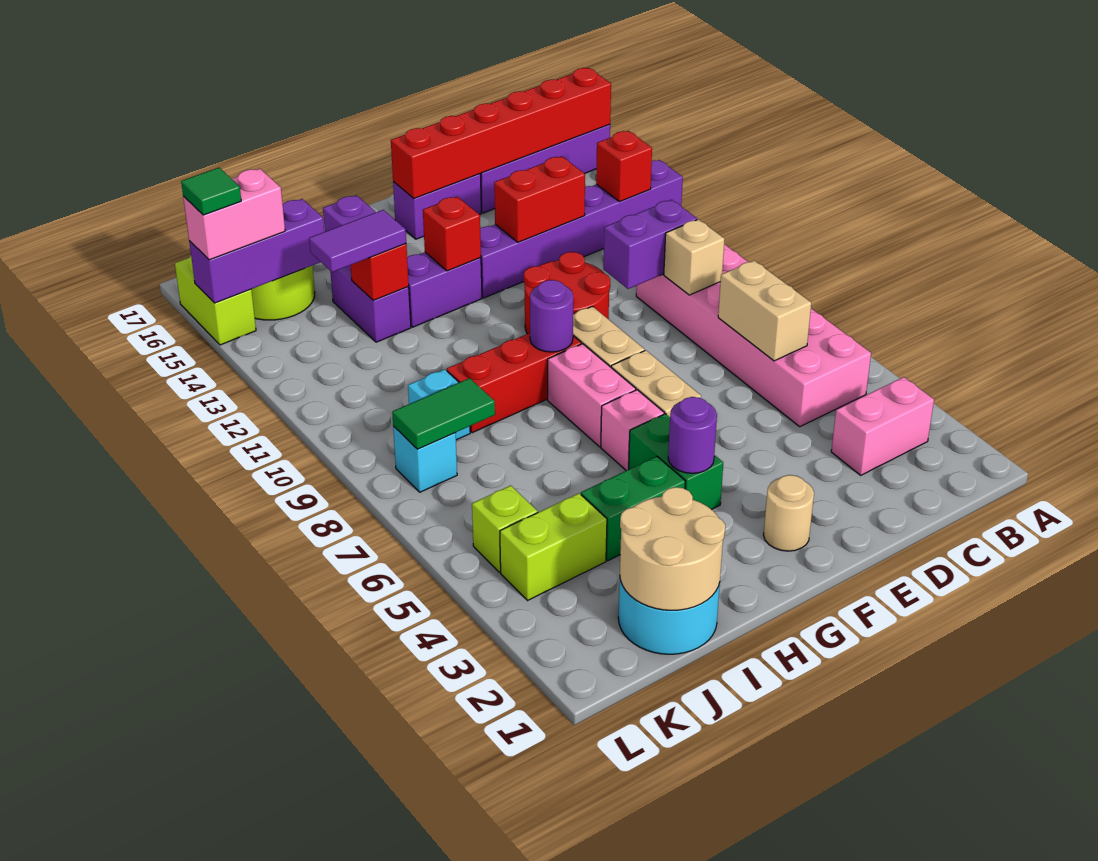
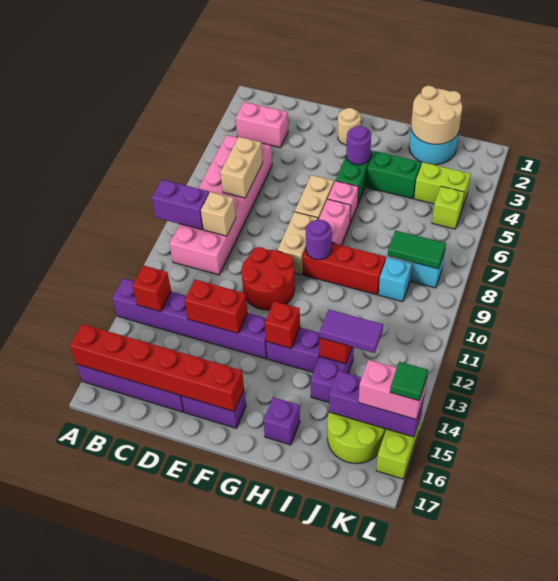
purple 1x2 brick [603,200,697,289] -> purple 1x2 brick moved to [152,180,209,230]

